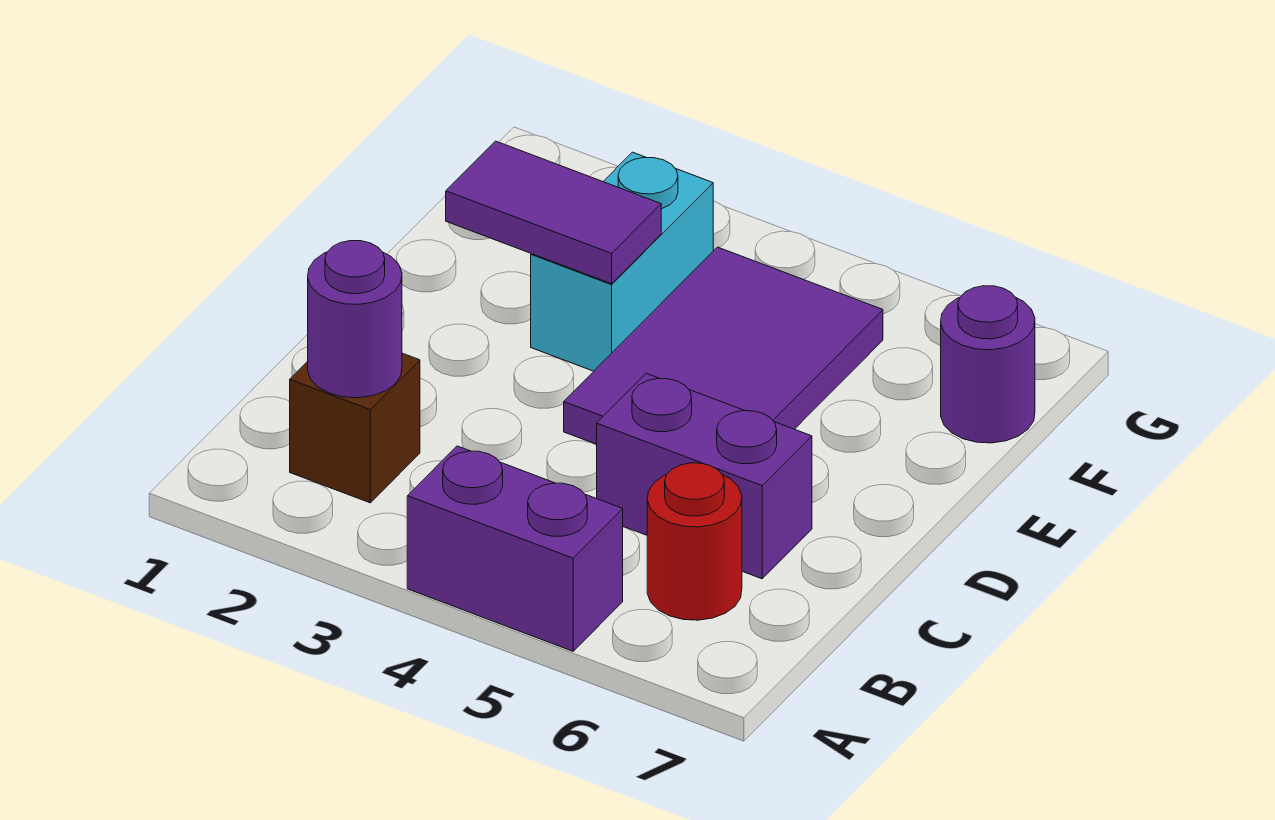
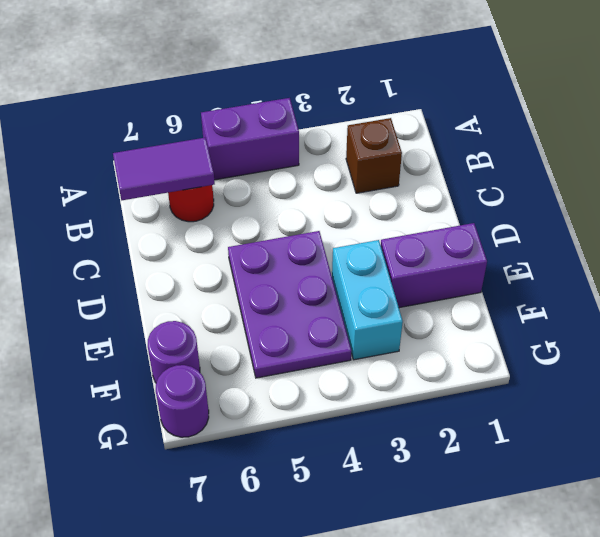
purple 1x1 round brick [308,241,402,398] -> purple 1x1 round brick moved to [156,365,209,437]
purple 1x2 brick [597,373,812,579] -> purple 1x2 brick moved to [381,223,487,308]
purple 2x3 tile [564,247,883,444] -> purple 2x3 plate [228,231,351,378]
purple 1x2 tile [446,141,661,284] -> purple 1x2 tile moved to [113,138,215,200]

